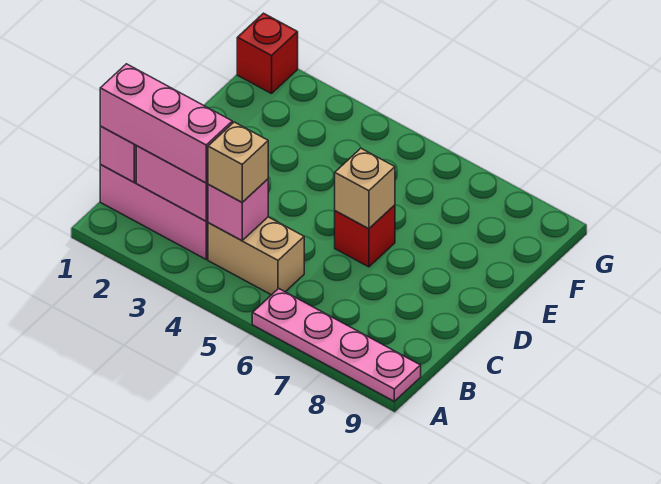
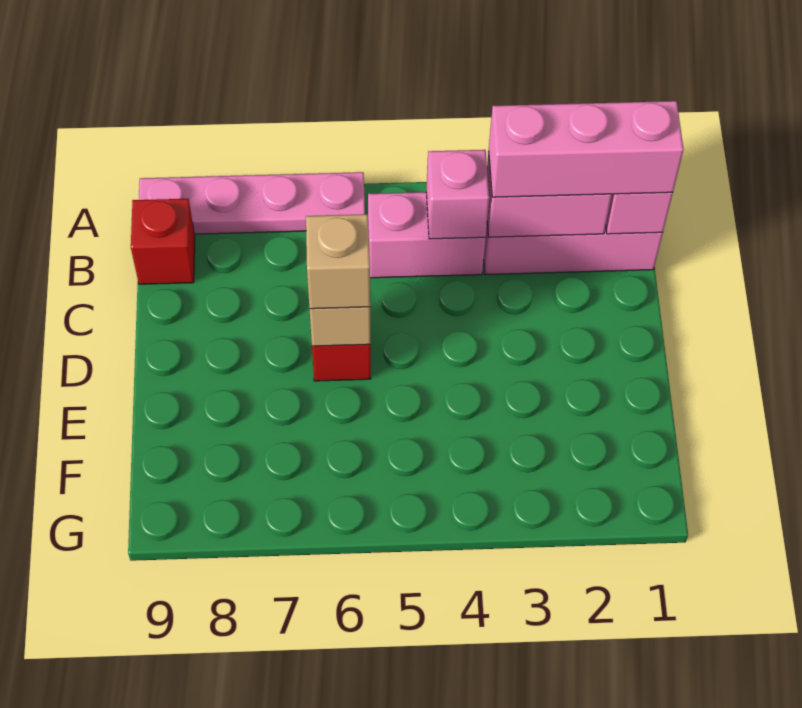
tan 1x2 brick [208,217,304,295] -> pink 1x2 brick [368,192,485,278]
tan 1x1 brick [208,122,268,202] -> tan 1x1 brick moved to [306,214,370,309]
red 1x1 brick [237,13,298,94] -> red 1x1 brick moved to [131,199,195,284]

